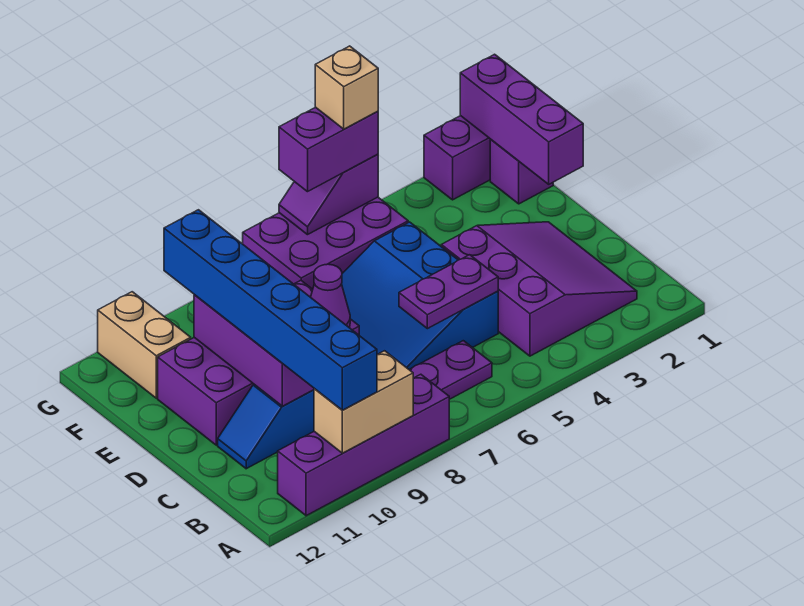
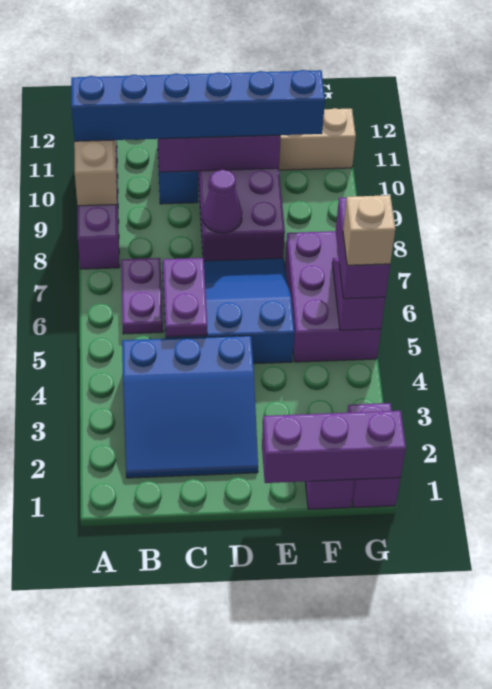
purple 3x3 slope [441,222,637,356] -> blue 3x3 slope [122,336,258,478]

